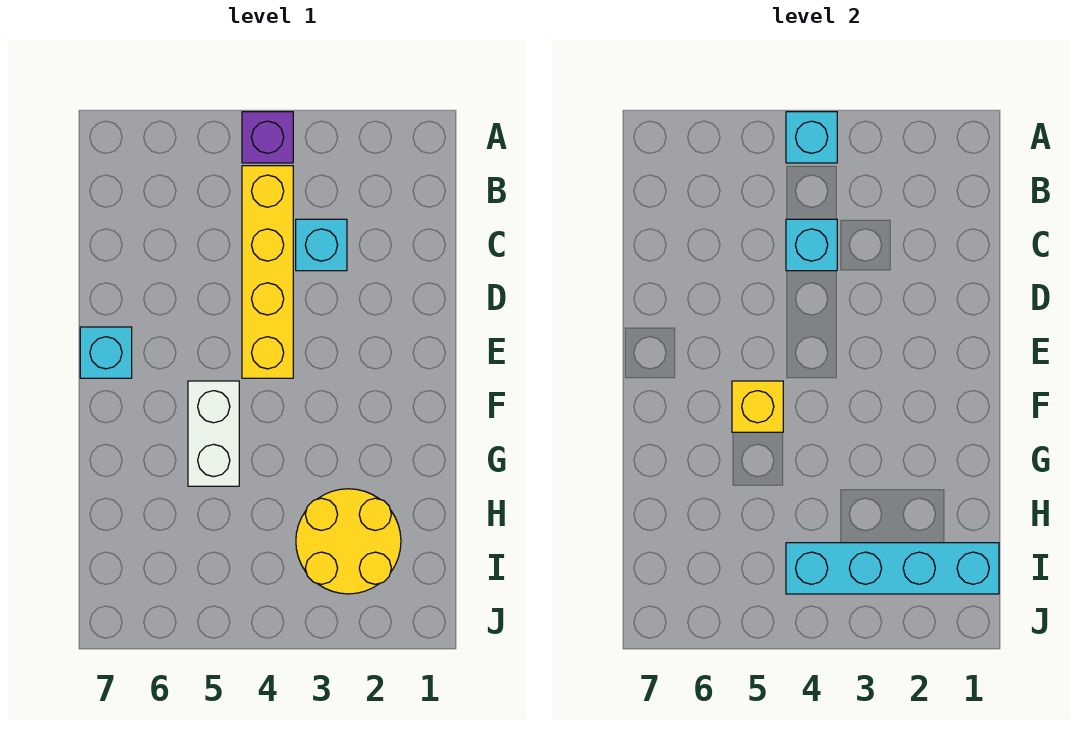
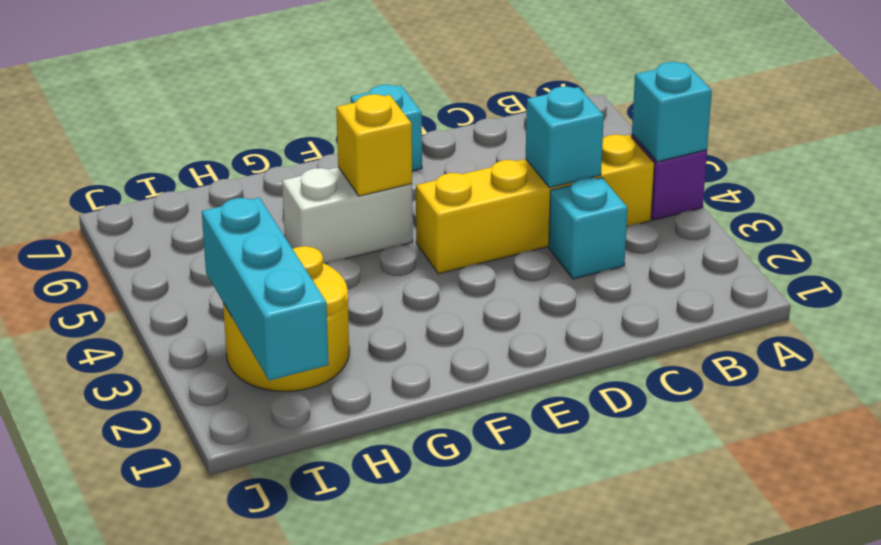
cyan 1x4 brick [786,543,999,594] -> cyan 1x3 brick [202,197,329,380]

